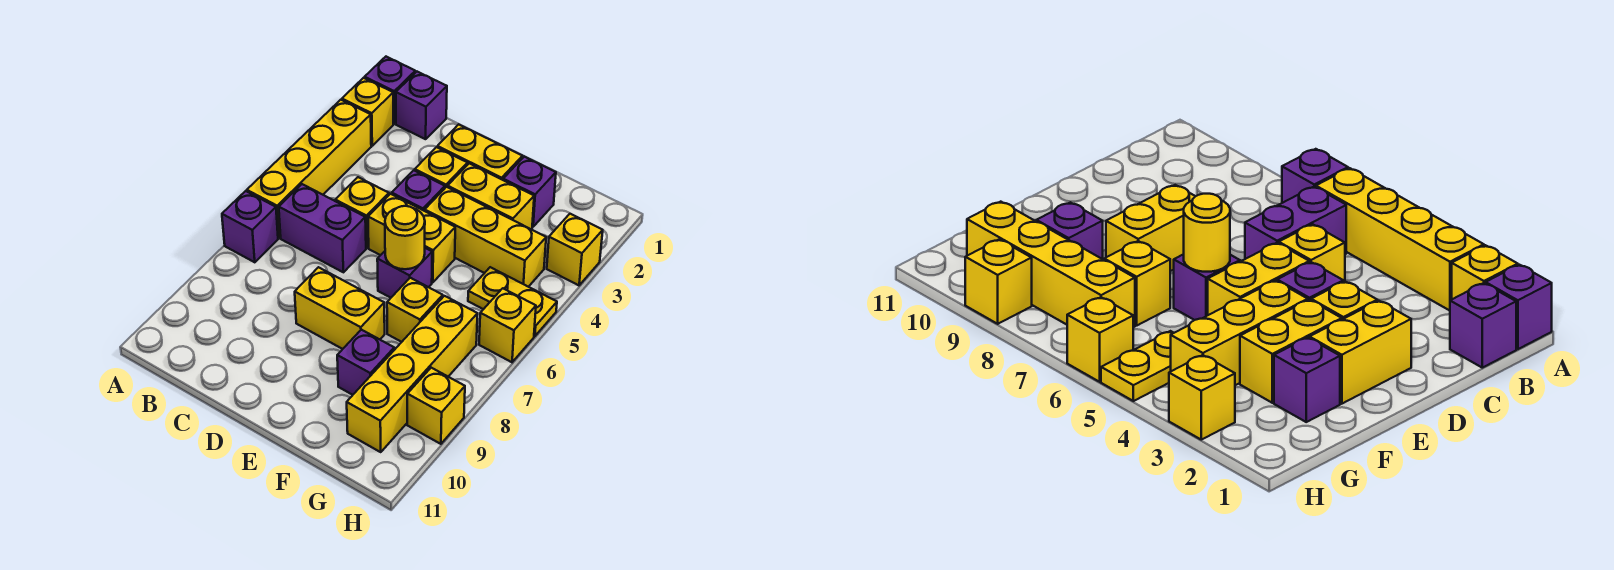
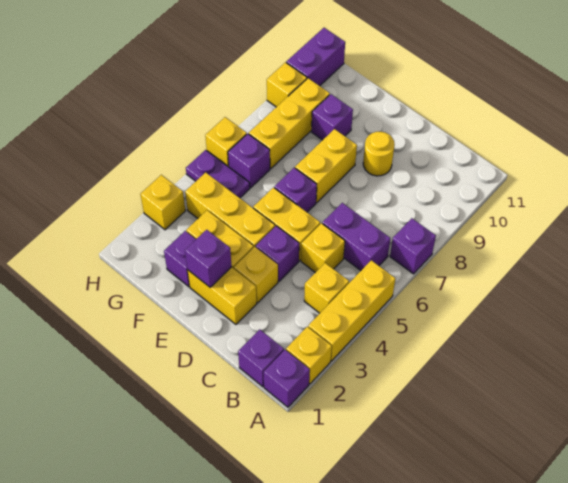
yellow 1x4 brick [247,100,371,238] -> yellow 1x3 brick [308,260,395,361]
yellow 1x2 brick [295,267,385,349] -> yellow 1x2 brick turned to [295,129,357,202]
none -> purple 1x1 brick [185,230,232,287]
yellow 1x1 round brick [385,206,425,269] -> yellow 1x1 round brick moved to [363,132,395,176]
yellow 1x1 brick [387,278,443,342] -> yellow 1x1 brick moved to [304,263,349,313]
yellow 1x2 plate [468,267,557,336] -> purple 1x2 plate [186,150,250,198]
none -> purple 1x1 brick [228,134,270,188]
yellow 1x4 brick [347,296,478,452] -> yellow 1x3 brick [249,78,330,168]
none -> purple 1x2 brick [286,28,345,86]

